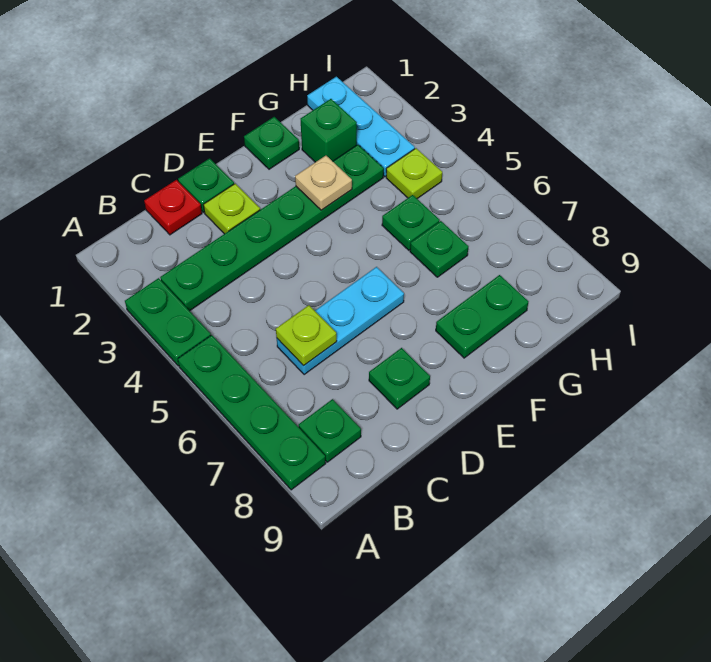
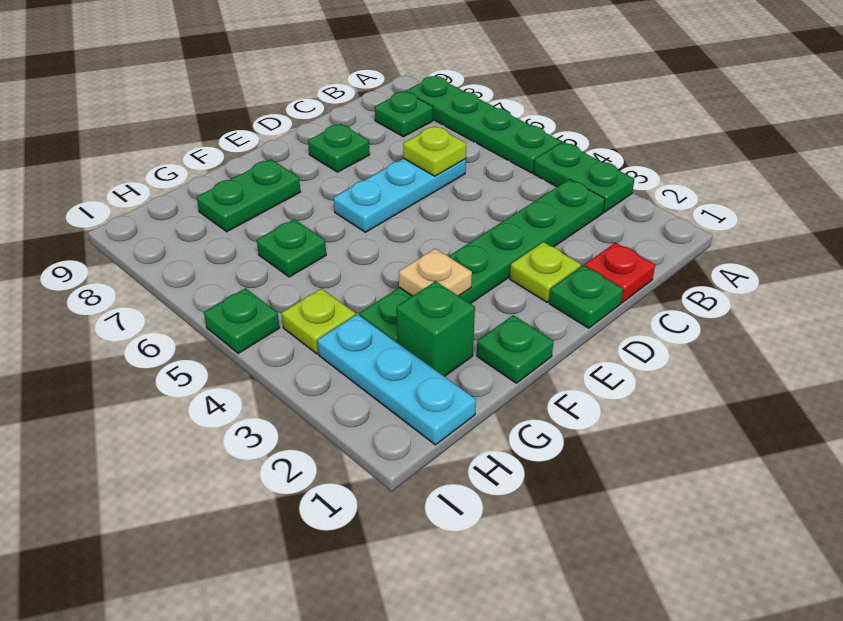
green 1x1 plate [382,195,440,250] -> green 1x1 plate moved to [204,288,280,353]

